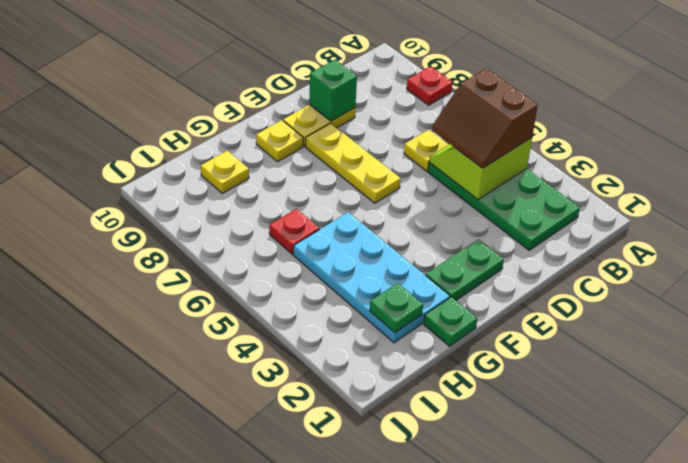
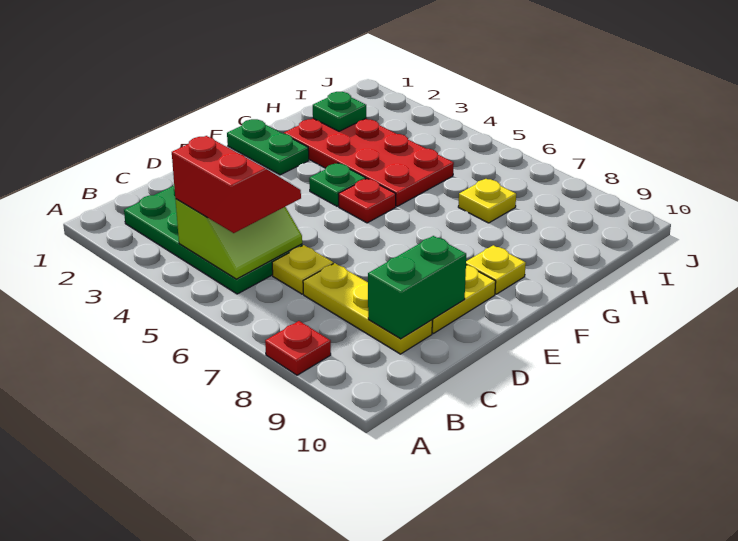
brown 2x2 slope [432,68,538,168] -> red 2x2 slope [172,136,301,233]
green 1x1 brick [309,60,357,121] -> green 1x2 brick [368,236,466,339]
green 1x2 plate [426,239,504,300] -> green 1x2 plate turned to [227,119,309,175]
yellow 1x3 plate [306,123,401,203] -> yellow 1x3 plate moved to [303,263,432,354]
green 1x1 plate [424,297,477,346] -> green 1x1 plate moved to [309,163,366,206]
cyan 2x4 plate [293,212,450,343] -> red 2x4 plate [284,118,454,206]
red 1x1 plate [269,209,319,254] -> red 1x1 plate moved to [339,179,396,223]
yellow 1x1 plate [201,151,249,193] -> yellow 1x1 plate moved to [458,179,516,223]

